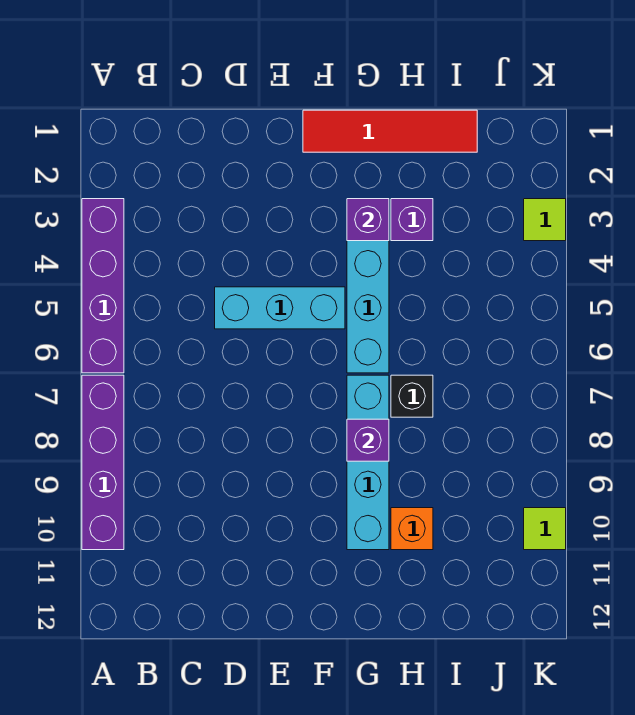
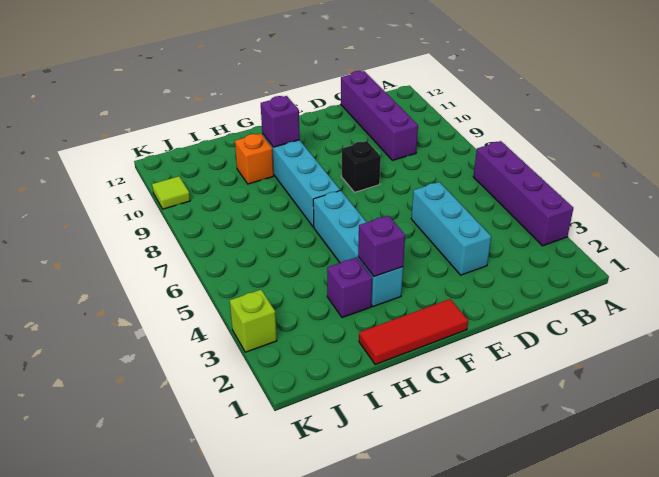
purple 1x4 brick [82,375,124,550] -> purple 1x4 brick moved to [341,71,418,160]
cyan 1x3 brick [215,287,345,329] -> cyan 1x3 brick turned to [411,182,491,275]
red 1x4 tile [303,110,477,152] -> red 1x3 tile [359,299,468,365]
purple 1x1 brick [347,419,389,461] -> purple 1x1 brick moved to [261,96,300,147]
black 1x1 brick [391,375,433,417] -> black 1x1 brick moved to [341,141,381,192]
lime 1x1 tile [524,199,566,241] -> lime 1x1 brick [230,290,277,352]

